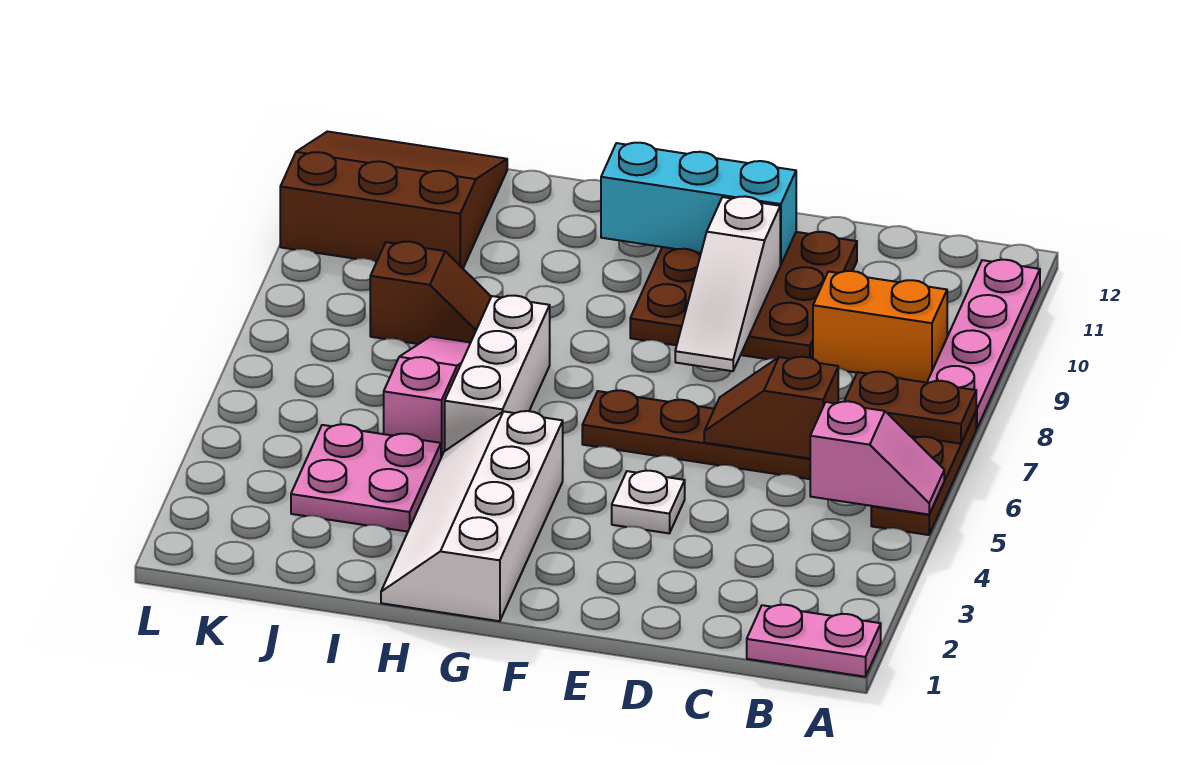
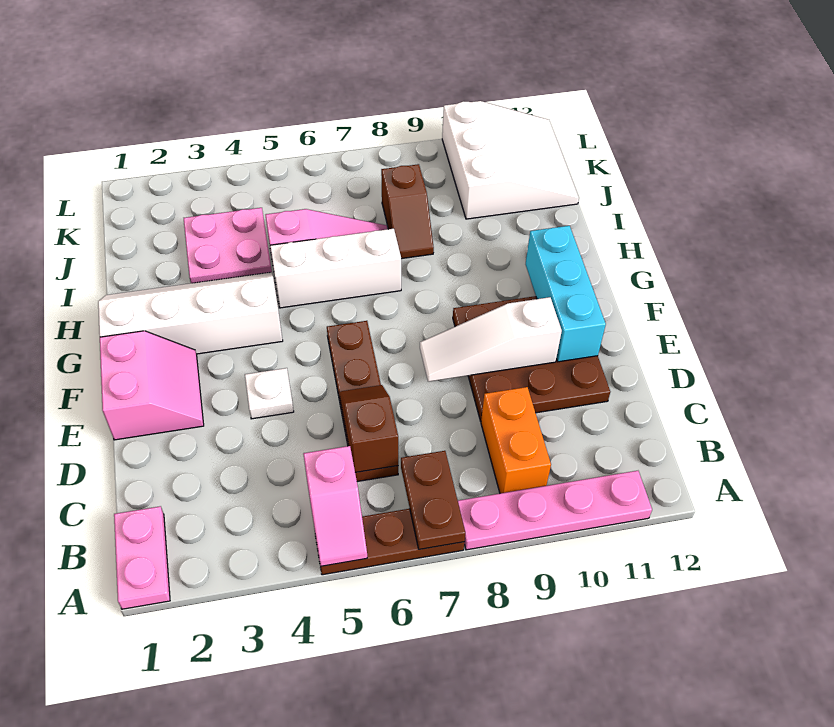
none -> pink 2x2 slope [100,331,204,440]
brown 3x3 slope [280,132,507,268] -> white 3x3 slope [442,101,579,219]

